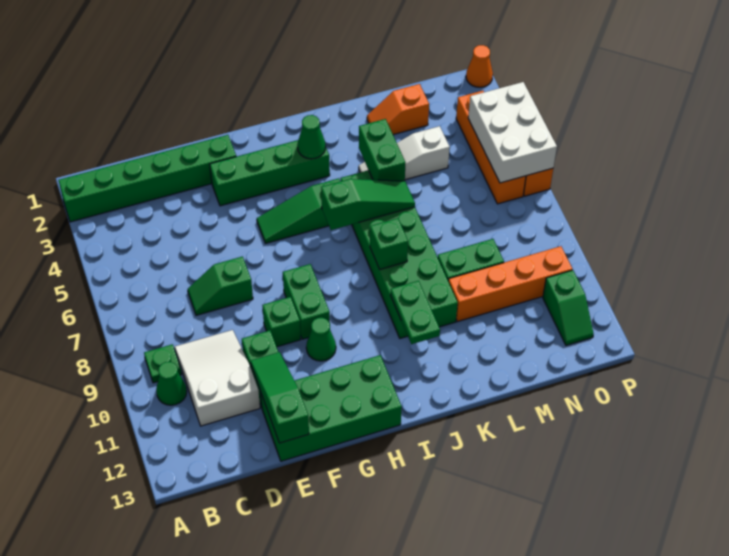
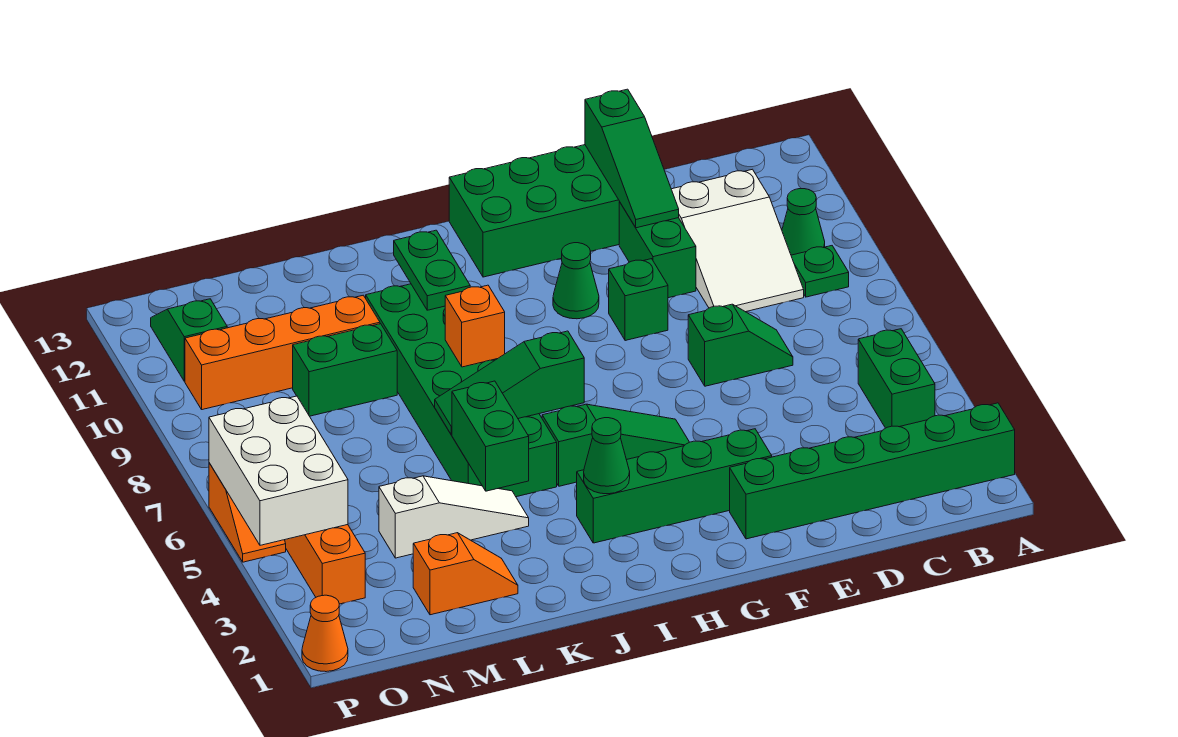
green 1x2 brick [283,264,330,339] -> green 1x2 brick moved to [858,329,935,428]
green 1x1 brick [370,218,408,269] -> orange 1x1 brick [445,285,505,367]

